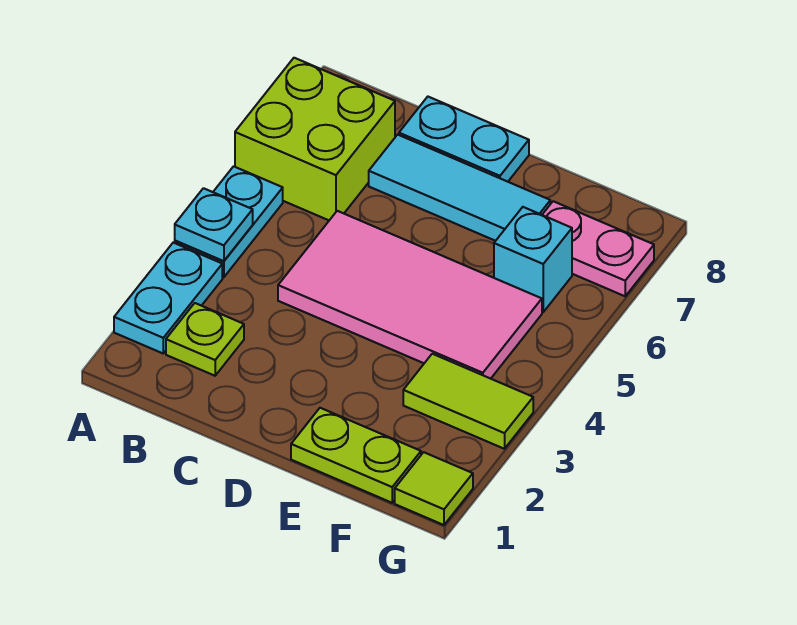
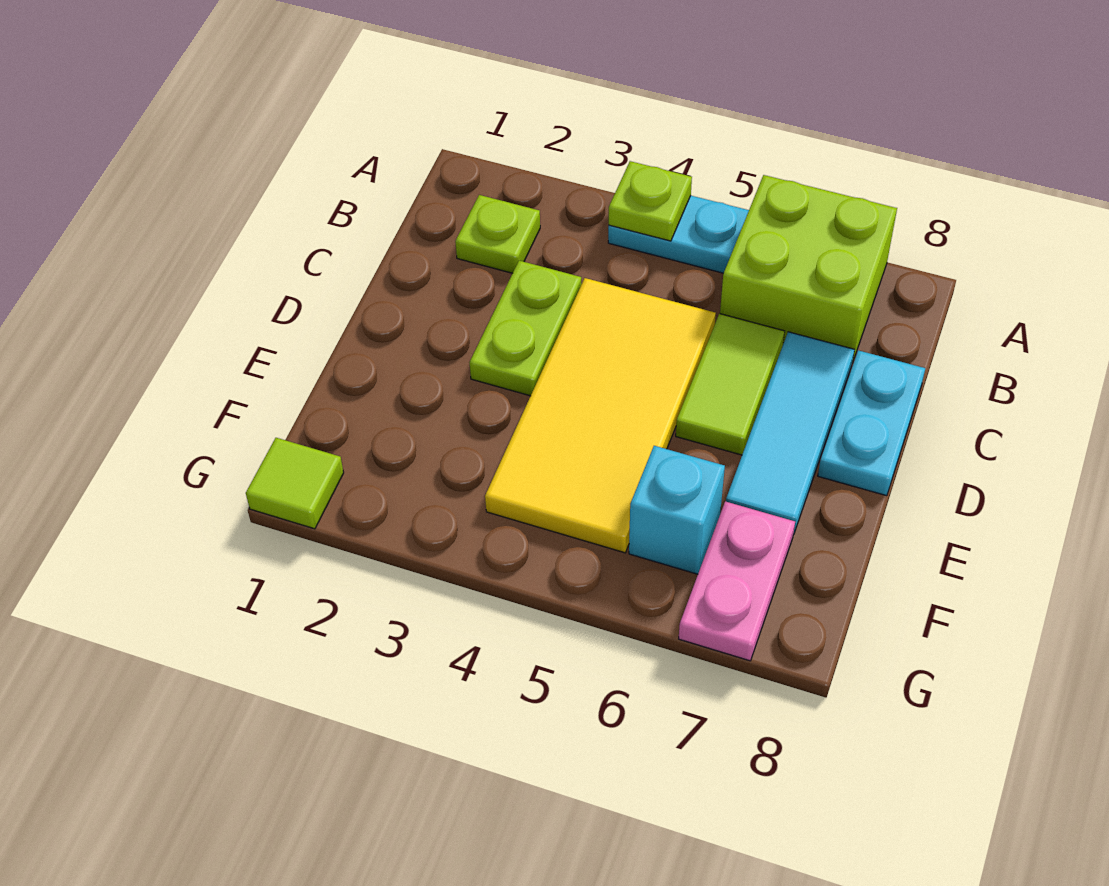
cyan 1x2 plate [114,243,222,353] -> none
cyan 1x1 plate [175,188,253,261] -> lime 1x1 plate [609,161,692,241]
pink 2x4 tile [278,211,542,379] -> yellow 2x4 tile [485,278,716,553]
lime 1x2 plate [291,408,421,503] -> lime 1x2 plate moved to [469,261,582,396]
lime 1x2 tile [403,354,533,449] -> lime 1x2 tile moved to [676,314,785,455]

